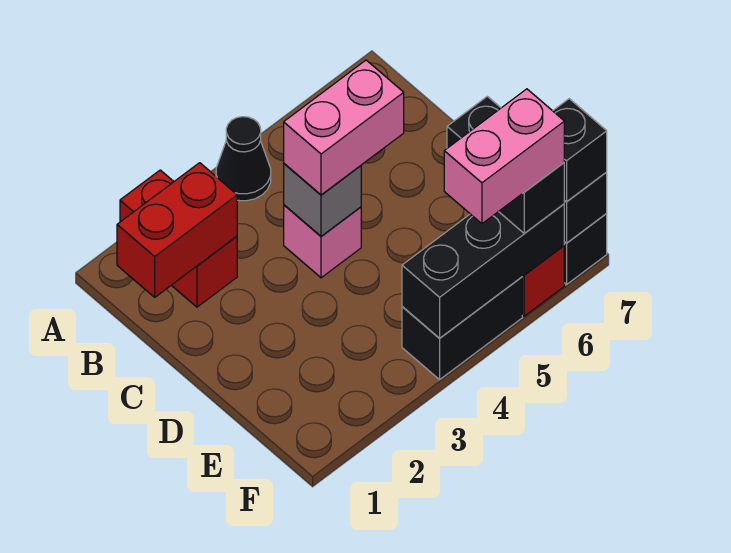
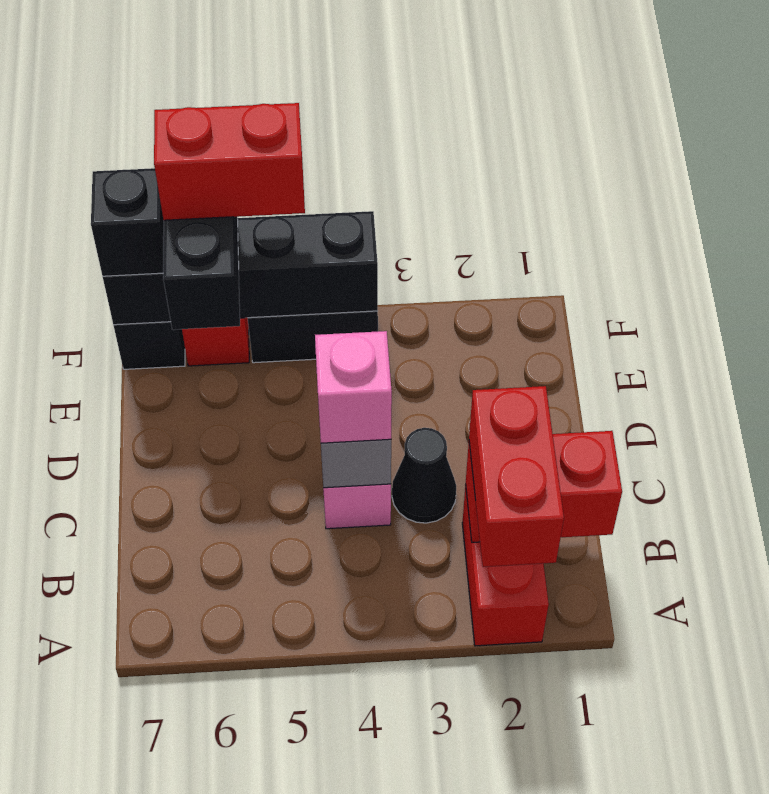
none -> red 1x2 brick [469,386,564,567]
black 1x1 cone [216,117,271,201] -> black 1x1 cone moved to [392,428,456,523]
pink 1x2 brick [284,60,404,195] -> pink 1x1 brick [315,331,392,443]
pink 1x2 brick [444,89,564,224] -> red 1x2 brick [154,103,305,220]

